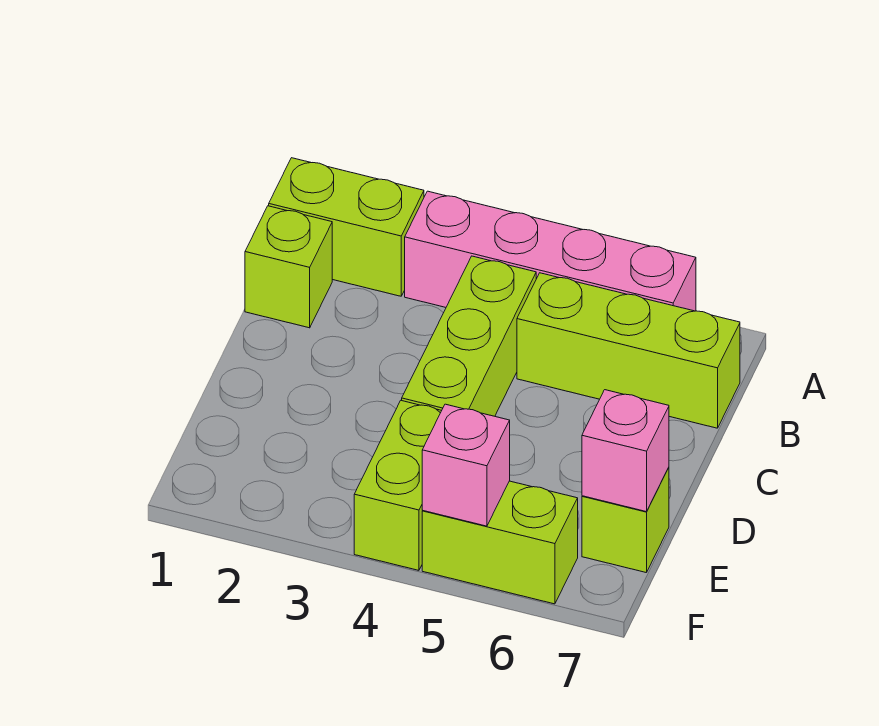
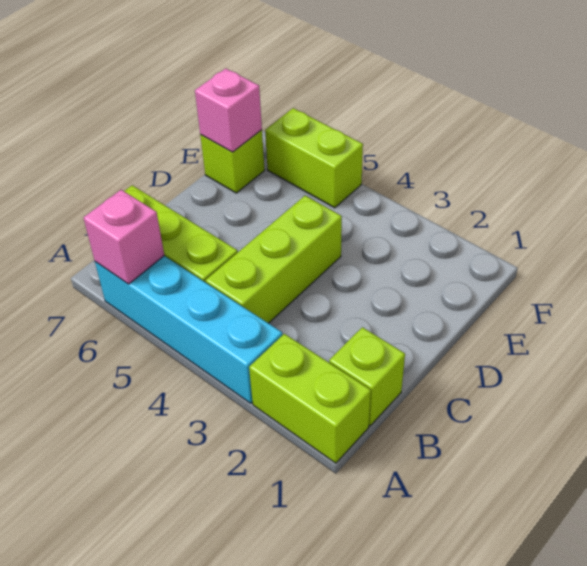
pink 1x4 brick [405,191,696,311] -> cyan 1x4 brick [95,256,282,403]
lime 1x2 brick [354,400,442,570] -> none
pink 1x1 brick [422,404,510,526] -> pink 1x1 brick moved to [84,190,164,284]

